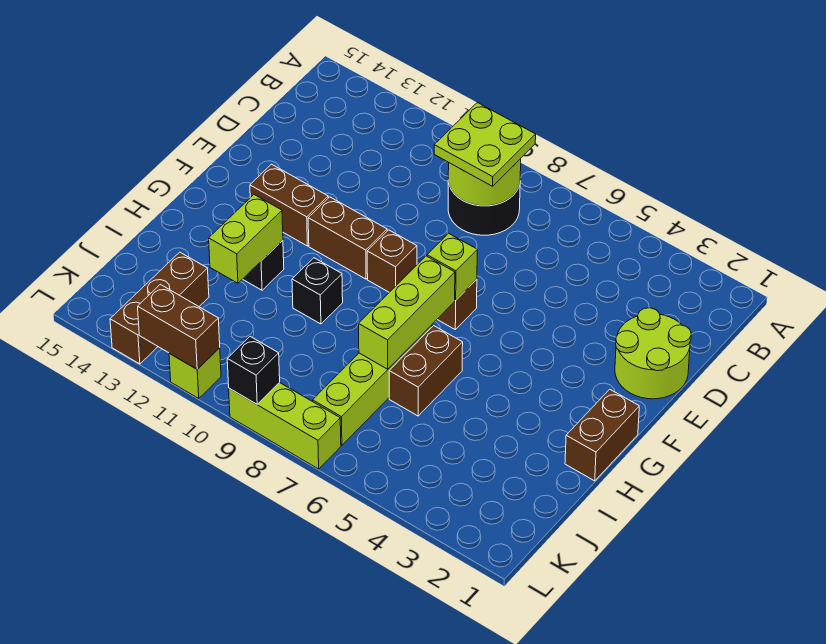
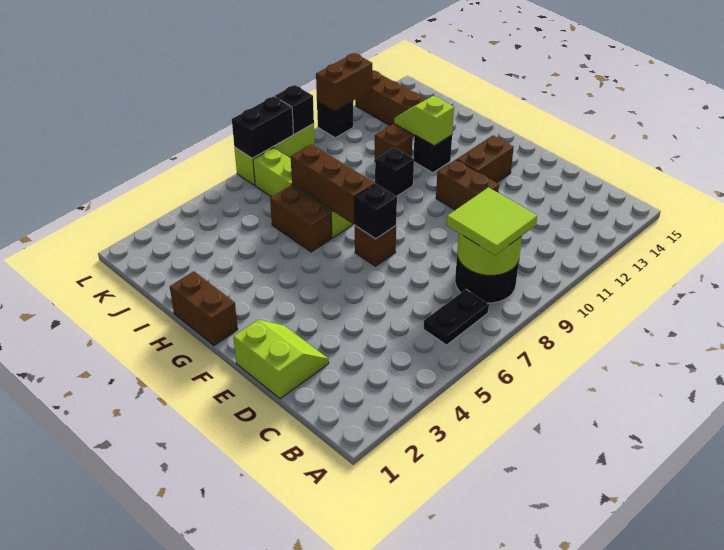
none -> black 1x2 plate [424,289,489,345]
lime 2x2 plate [434,103,536,186] -> lime 2x2 tile [446,187,537,255]
lime 2x2 round brick [615,308,691,399] -> lime 2x2 slope [233,320,329,399]
lime 1x1 brick [427,233,477,300] -> black 1x1 brick [355,184,397,239]
brown 1x1 brick [367,230,417,292] -> brown 1x1 brick moved to [375,124,413,159]
brown 1x2 brick [308,197,387,279] -> brown 1x2 brick turned to [436,160,499,210]
lime 1x3 brick [359,256,455,369] -> brown 1x3 brick [291,144,374,224]
lime 1x2 brick [209,195,283,283] -> lime 1x2 slope [394,96,454,146]
none -> black 1x2 brick [232,96,294,158]
lime 1x1 brick [169,348,221,398] -> black 1x1 brick [317,101,353,138]

